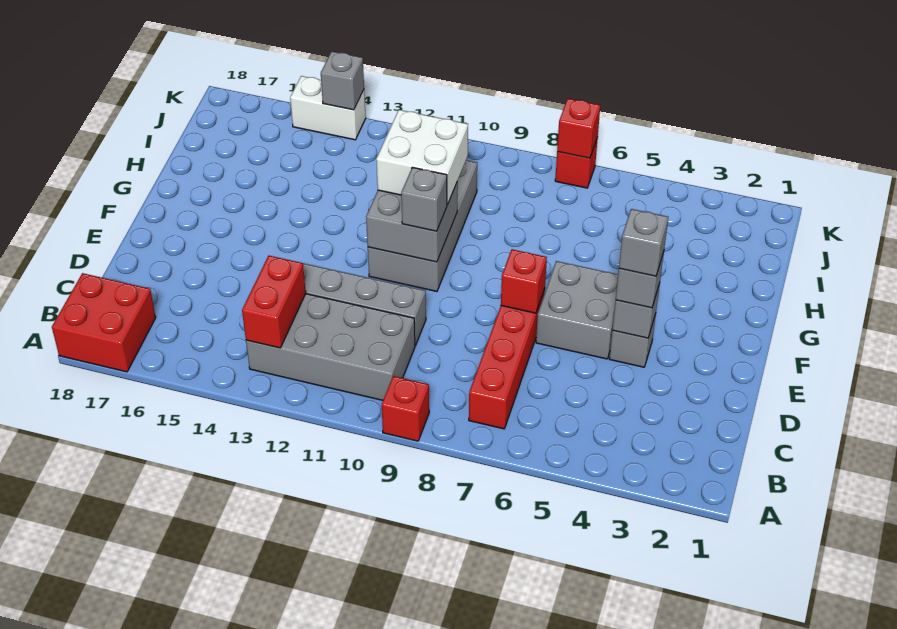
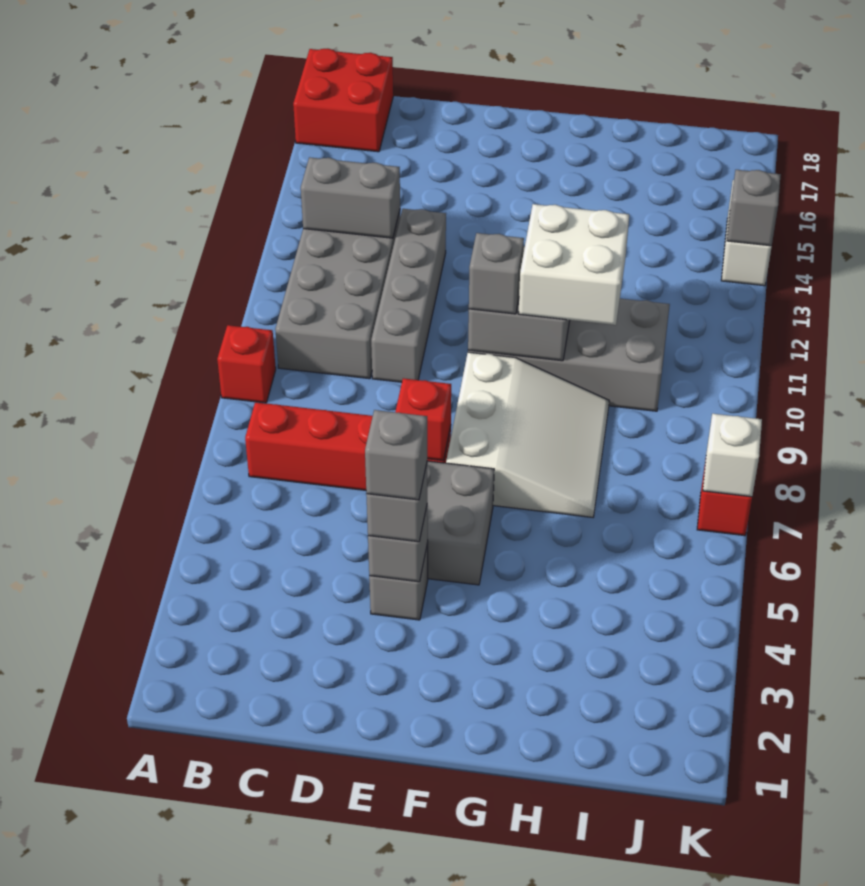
red 1x2 brick [242,256,306,348] -> grey 1x2 brick [301,157,400,238]
none -> white 3x3 slope [446,352,609,517]
red 1x1 brick [557,99,600,158] -> white 1x1 brick [703,414,762,497]

